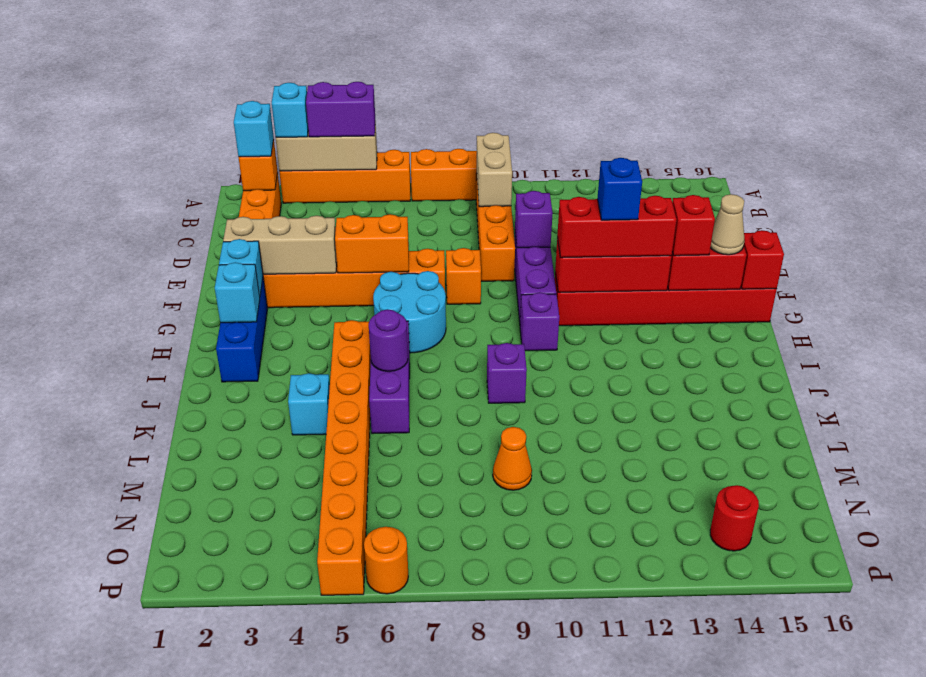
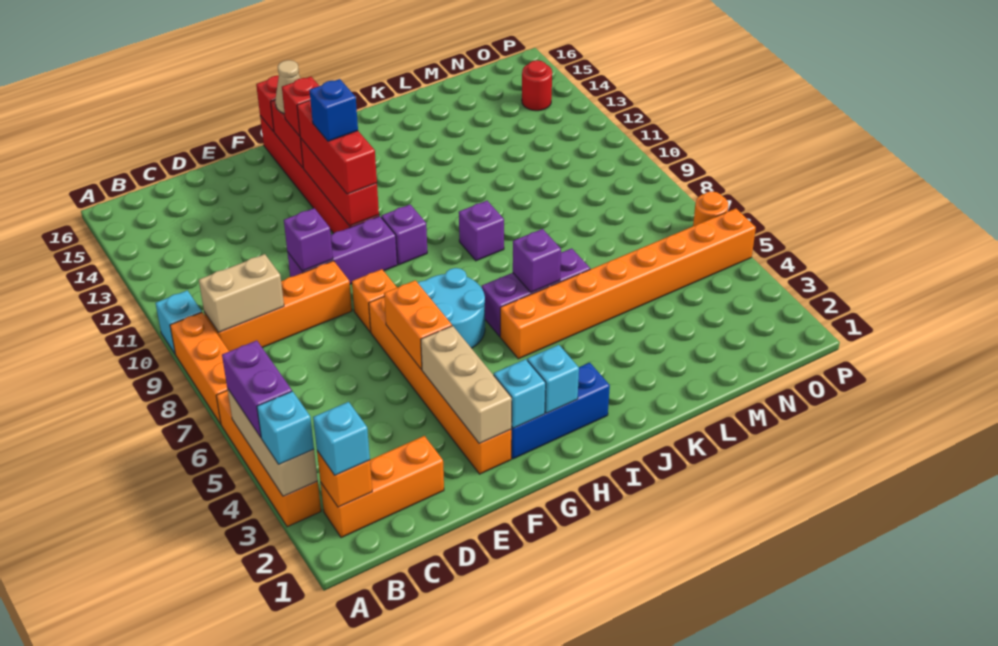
purple 1x1 round brick [369,309,408,371] -> purple 1x1 brick [513,229,561,293]
cyan 1x1 brick [288,373,330,435] -> cyan 1x1 brick moved to [156,290,202,354]
orange 1x1 cone [493,427,532,490] -> none

